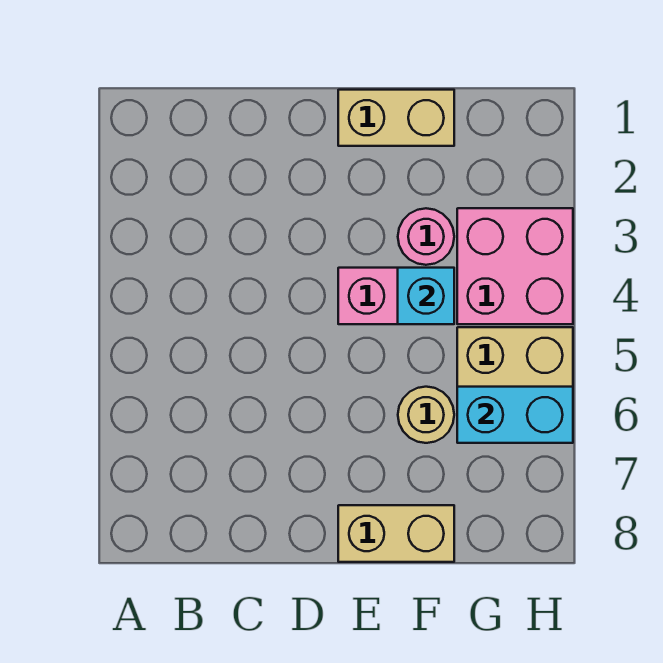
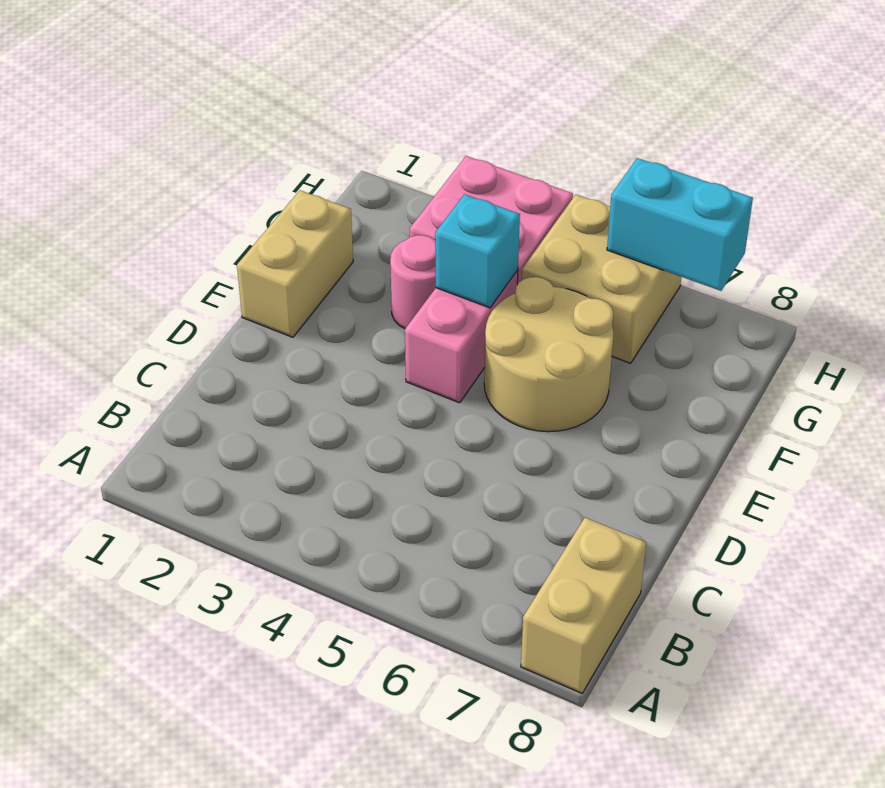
tan 1x2 brick [338,505,454,562] -> tan 1x2 brick moved to [521,518,646,693]
tan 1x1 round brick [398,387,454,443] -> tan 2x2 round brick [484,277,614,432]
cyan 1x2 brick [457,387,573,443] -> cyan 1x2 brick turned to [607,158,753,291]

